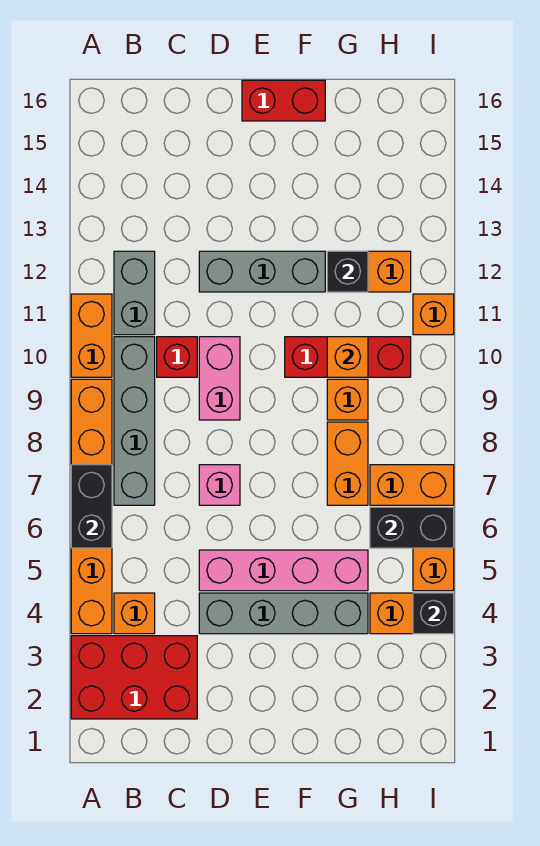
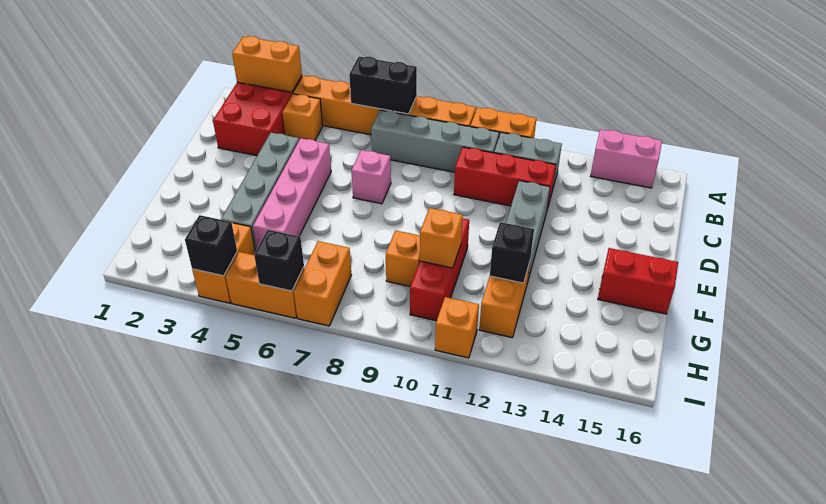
red 1x1 brick [157,337,197,377] -> red 1x3 brick [454,147,556,213]
pink 1x2 brick [199,337,240,420] -> pink 1x2 brick moved to [591,129,662,188]
red 1x2 brick [242,80,325,121] -> red 1x2 brick turned to [598,248,678,314]
orange 1x2 brick [327,422,368,505] -> orange 1x2 brick moved to [232,36,302,92]
black 1x2 brick [370,507,454,548] -> black 1x1 brick [254,230,304,291]

